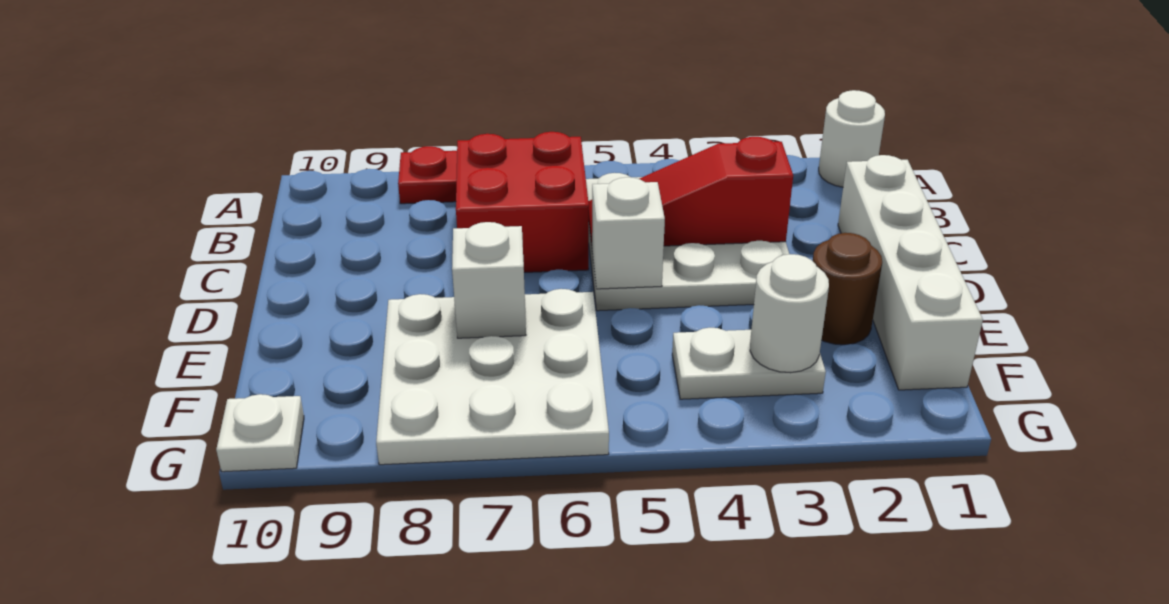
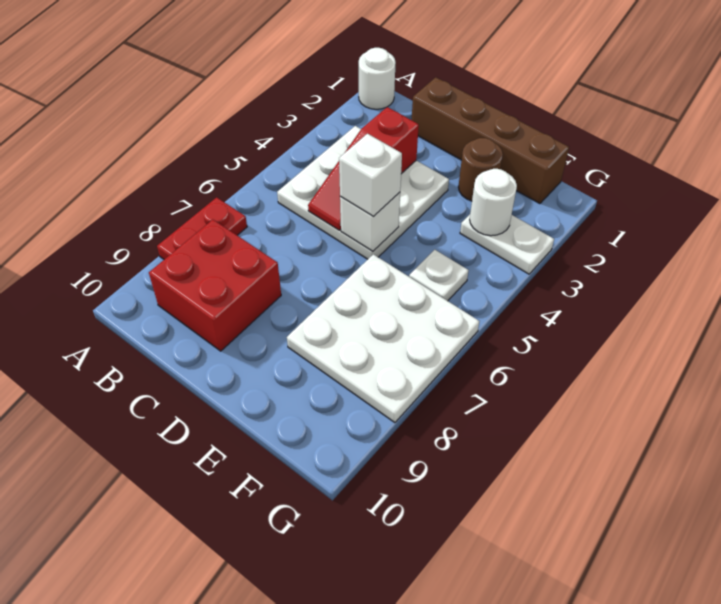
red 2x2 brick [456,132,589,272] -> red 2x2 brick moved to [149,220,281,351]
white 1x4 brick [838,155,983,390] -> brown 1x4 brick [412,77,569,204]
white 1x1 brick [452,222,526,338] -> white 1x1 brick moved to [339,134,402,217]
white 1x2 plate [672,328,826,399] -> white 1x2 plate turned to [460,215,554,274]
white 1x1 plate [216,394,304,472] -> white 1x1 plate moved to [409,250,469,301]

